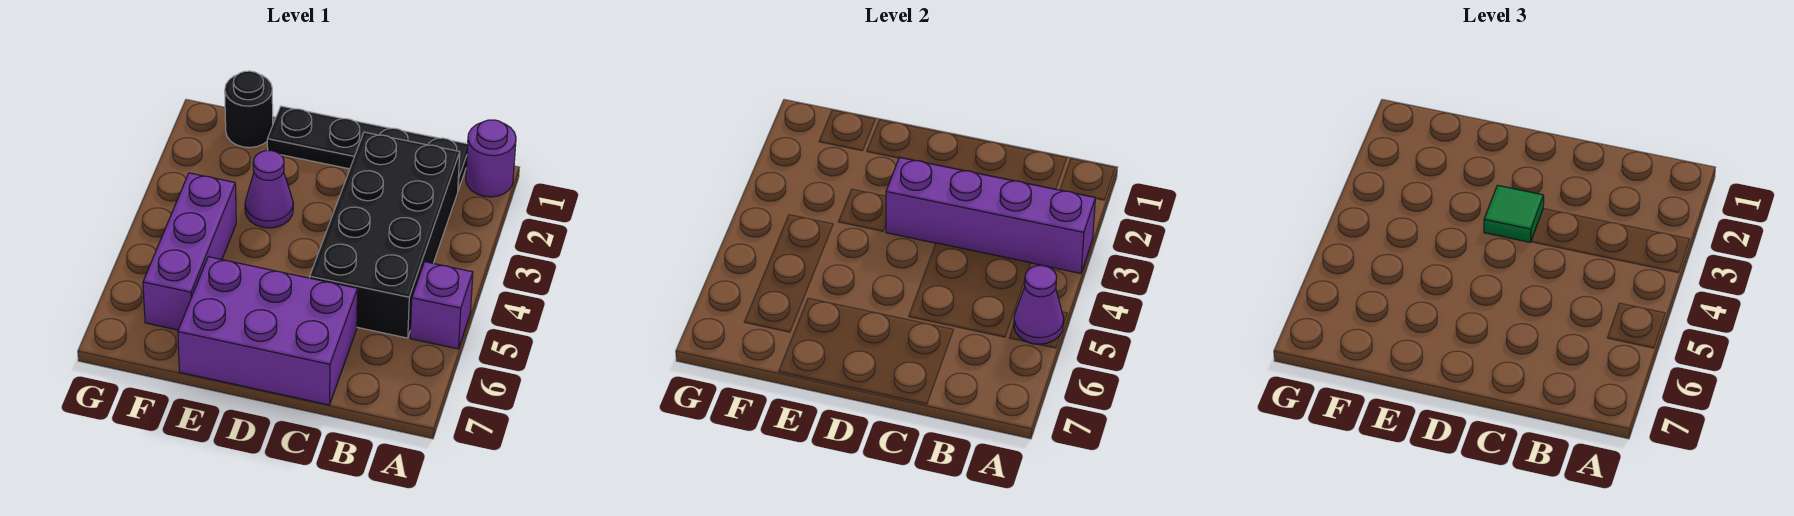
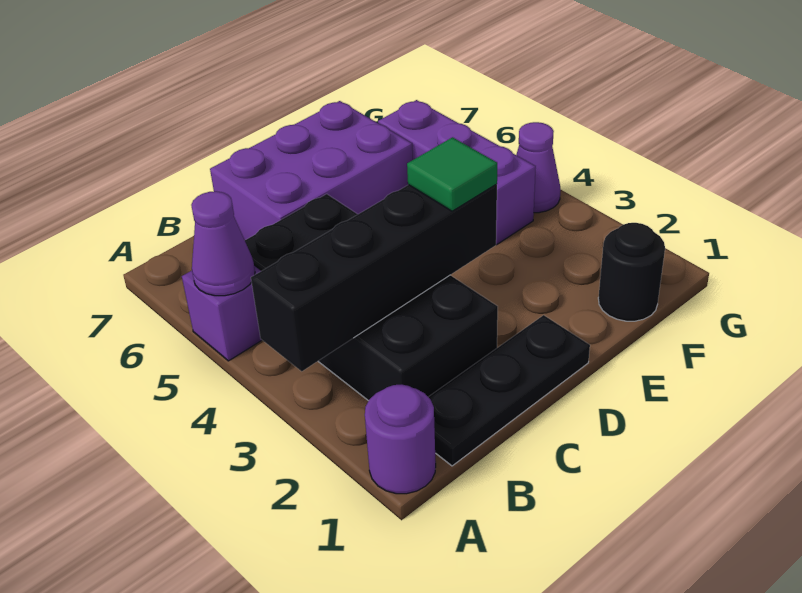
purple 1x4 brick [886,158,1095,273] -> black 1x4 brick [251,184,497,371]
black 1x4 plate [267,106,468,190] -> black 1x3 plate [429,315,590,466]
purple 1x1 cone [245,151,293,228] -> purple 1x1 cone moved to [516,122,561,213]

